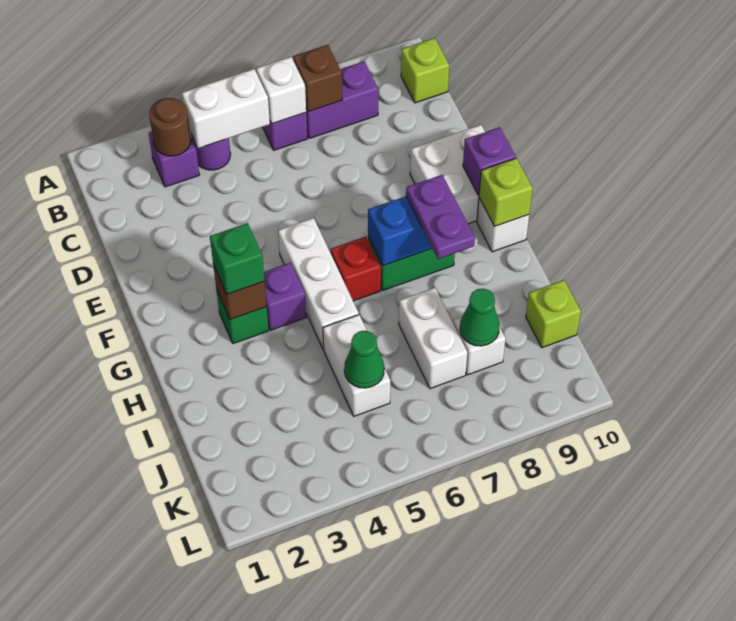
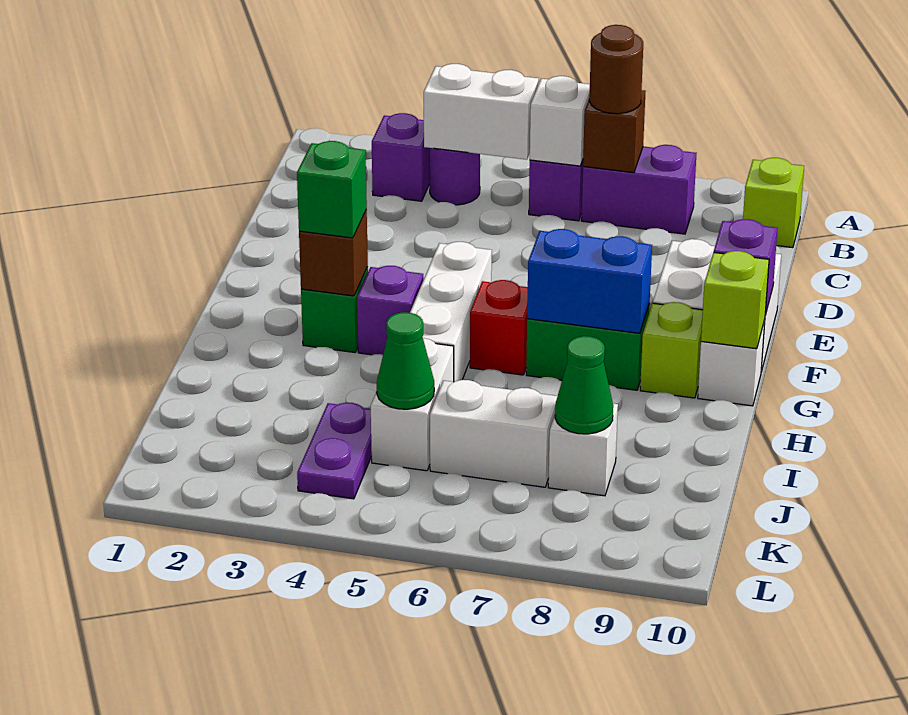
brown 1x1 round brick [149,98,191,156] -> brown 1x1 round brick moved to [589,25,643,114]
purple 1x2 plate [406,175,475,259] -> purple 1x2 plate moved to [297,403,372,499]
white 1x2 brick [399,288,467,389] -> white 1x2 brick turned to [430,380,557,487]
lime 1x1 brick [526,280,581,348] -> lime 1x1 brick moved to [640,302,703,398]

